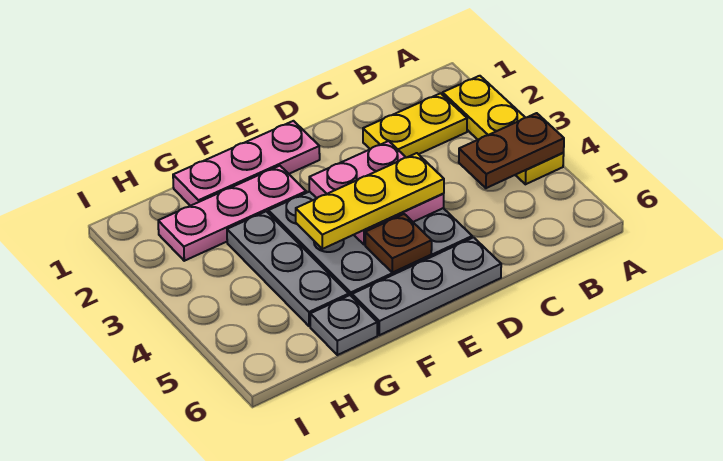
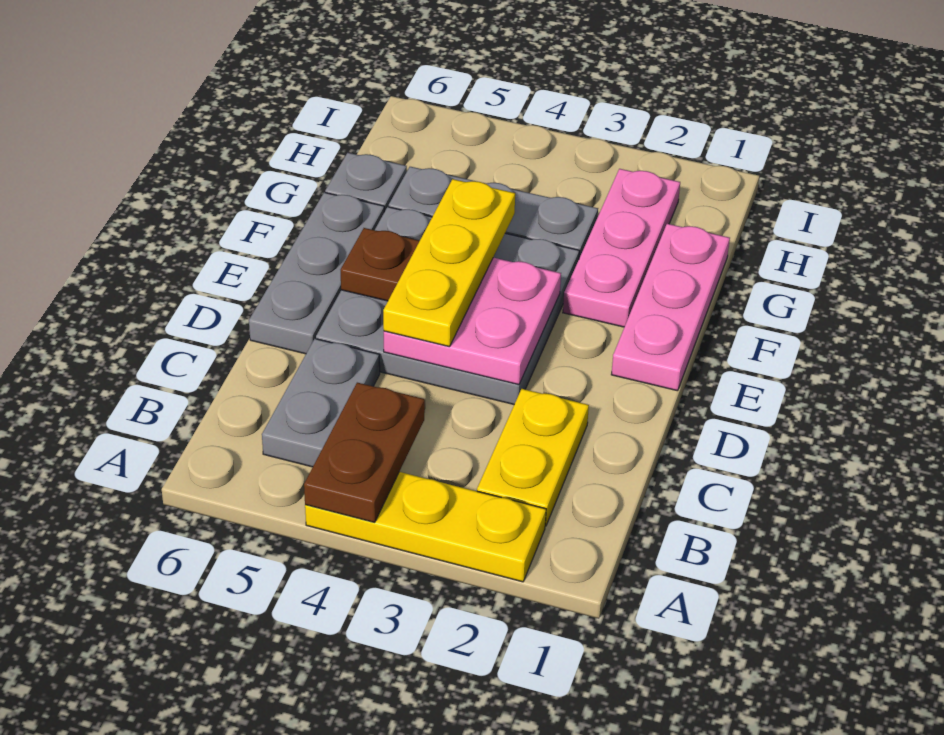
none -> grey 1x2 plate [262,339,380,467]

